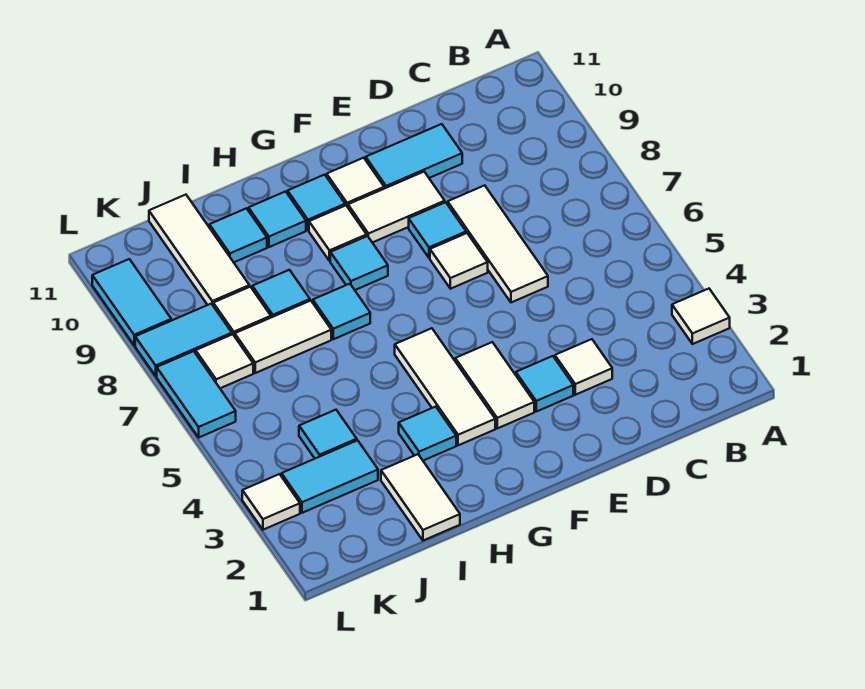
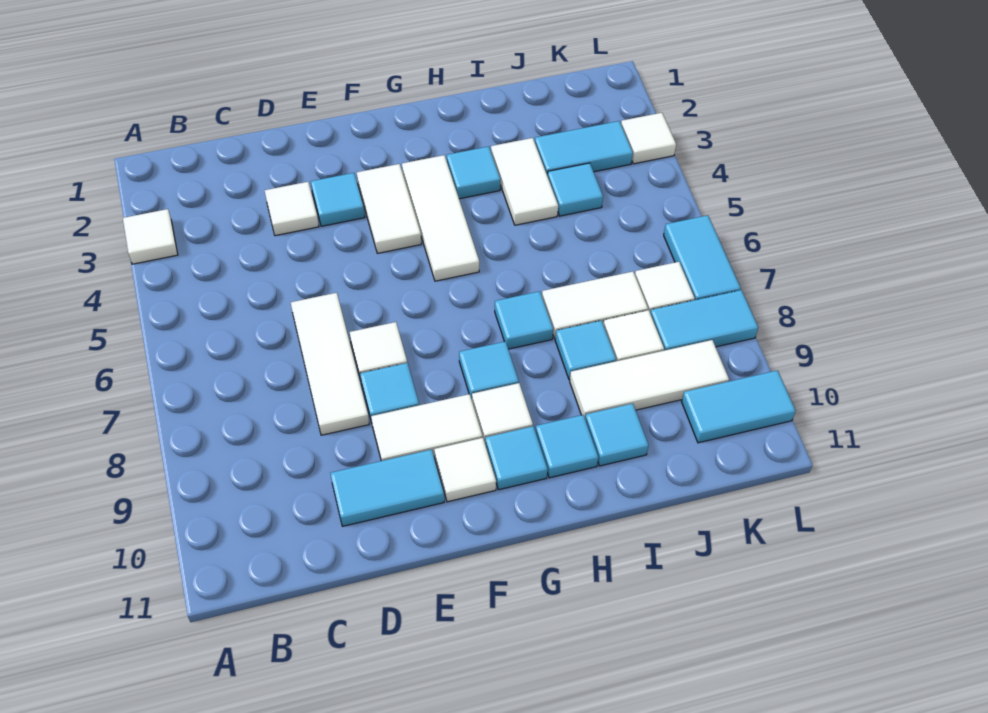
white 1x2 tile [381,454,460,541] -> white 1x2 tile moved to [491,138,558,225]
white 1x3 tile [149,195,249,305] -> white 1x3 tile turned to [570,340,729,417]
cyan 1x2 tile [92,259,171,345] -> cyan 1x2 tile turned to [682,370,796,443]

